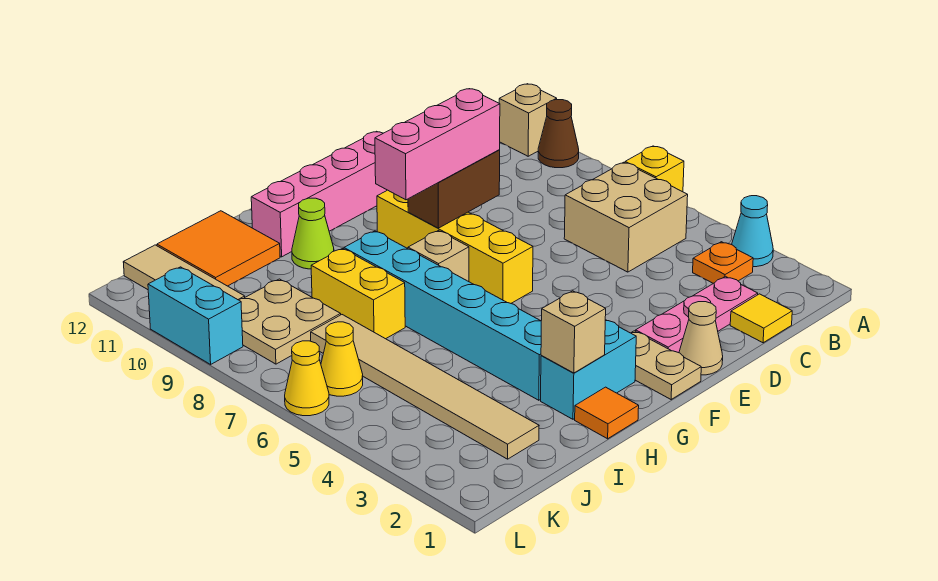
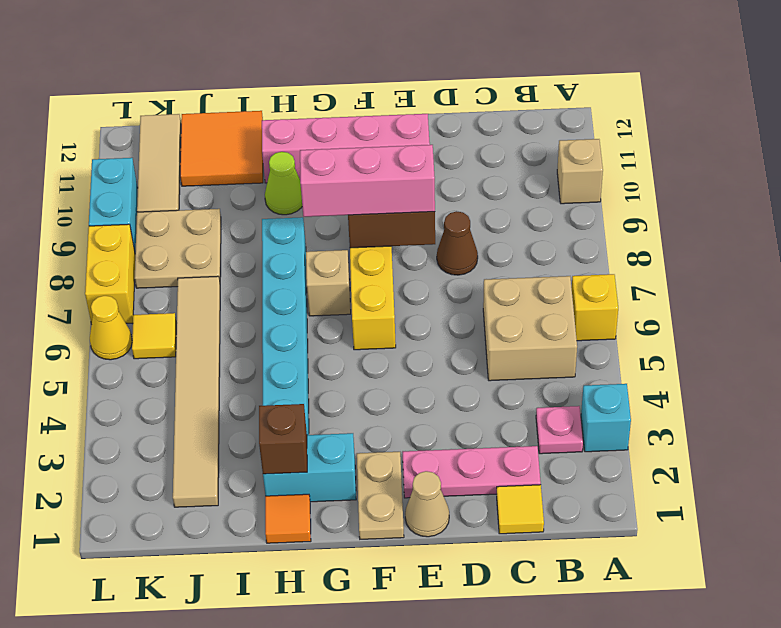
cyan 1x1 cone [732,196,773,267] -> cyan 1x1 brick [581,384,631,452]
brown 1x1 cone [538,100,579,168] -> brown 1x1 cone moved to [437,211,478,275]
orange 1x1 plate [693,242,753,283] -> pink 1x1 plate [536,406,583,454]
tan 1x1 brick [541,291,606,373] -> brown 1x1 brick [259,404,307,474]
yellow 1x2 brick [311,249,405,339] -> yellow 1x2 brick moved to [85,224,135,324]
yellow 1x1 cone [321,322,363,396] -> yellow 1x1 tile [132,313,177,359]

